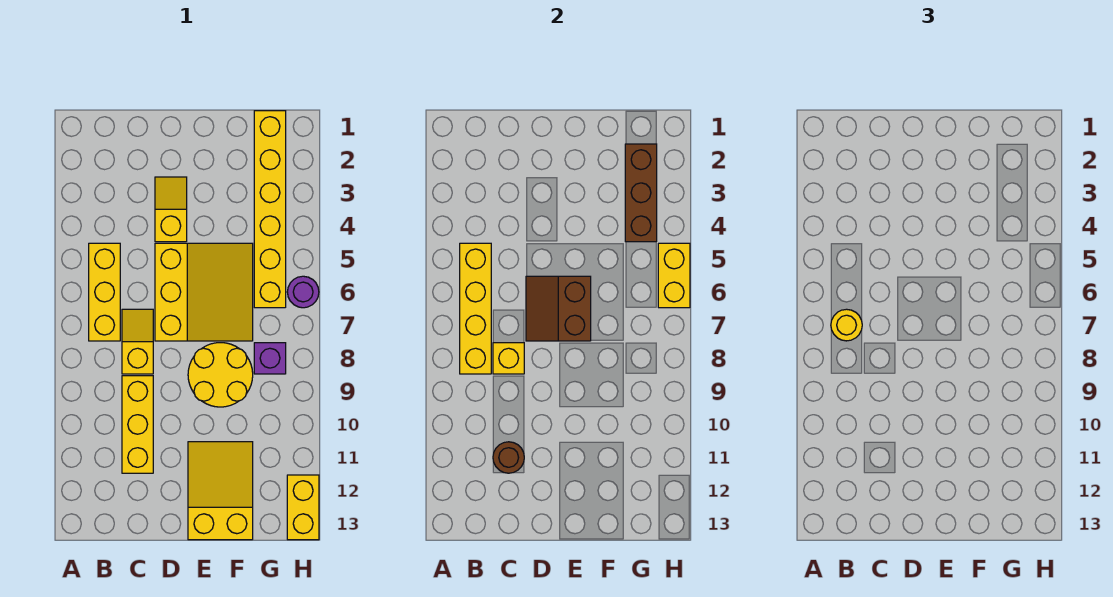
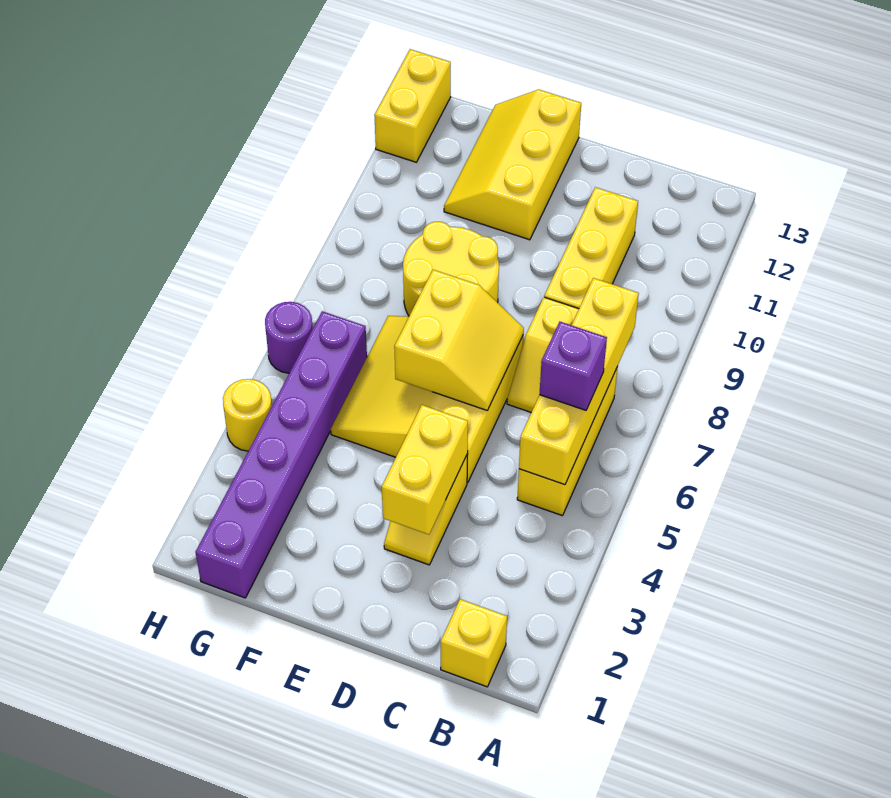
yellow 1x1 round brick [831,309,862,341] -> yellow 1x1 round brick moved to [223,379,272,451]
yellow 1x1 brick [493,343,524,374] -> yellow 1x1 brick moved to [441,599,507,687]
brown 1x1 round brick [493,442,524,473] -> none
brown 2x2 slope [526,276,591,341] -> yellow 2x2 slope [394,270,524,410]
yellow 2x3 slope [188,442,253,540] -> yellow 2x3 slope turned to [444,89,581,240]
yellow 1x6 brick [254,111,286,308] -> purple 1x6 brick [196,311,367,598]
brown 1x3 brick [625,144,657,242] -> none
purple 1x1 brick [254,343,286,374] -> purple 1x1 brick moved to [539,322,607,410]
yellow 1x2 brick [658,243,690,308] -> yellow 1x2 brick moved to [382,405,468,534]

